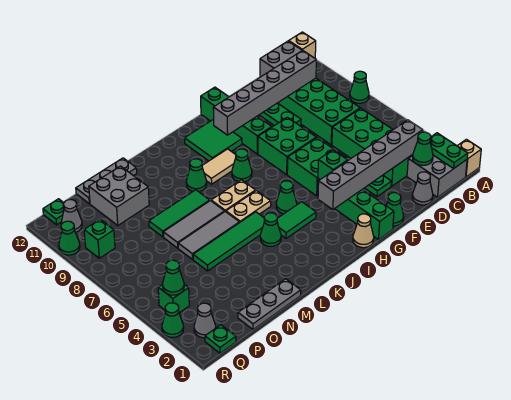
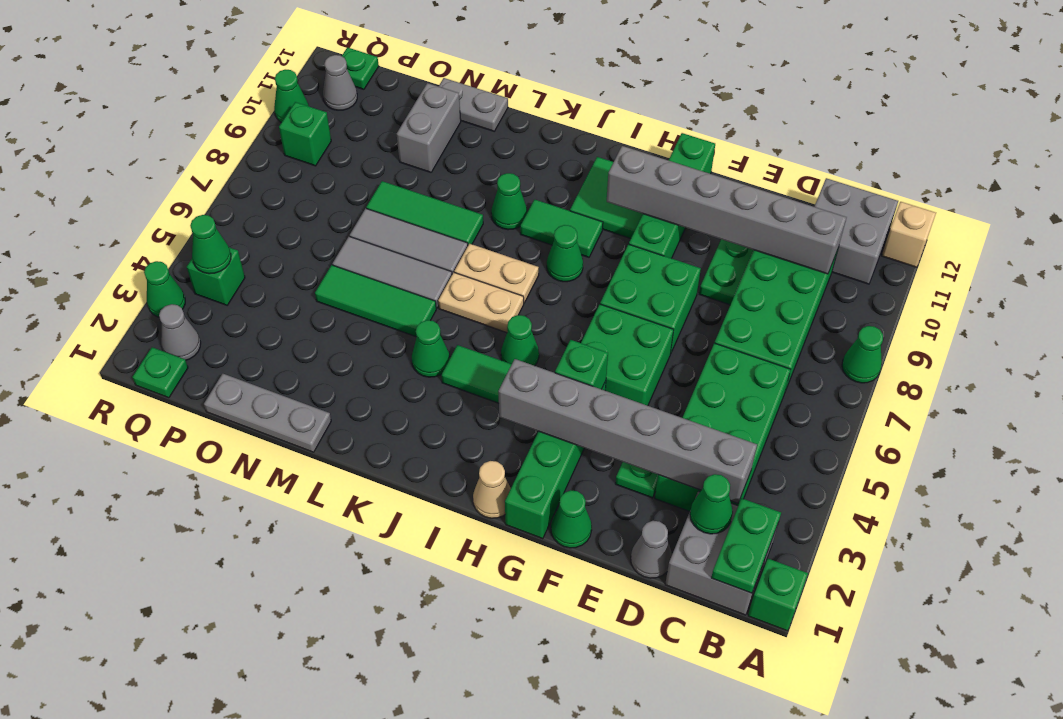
tan 1x1 brick [457,139,481,177] -> green 1x1 brick [748,558,808,631]
tan 1x2 tile [202,149,236,184] -> green 1x2 tile [520,199,603,257]
green 1x4 tile [193,212,264,271] -> green 1x3 tile [315,265,436,337]
grey 1x3 plate [76,158,137,204] -> grey 1x2 plate [439,78,508,131]
grey 2x2 brick [89,166,149,225] -> grey 1x2 brick [396,83,461,172]

